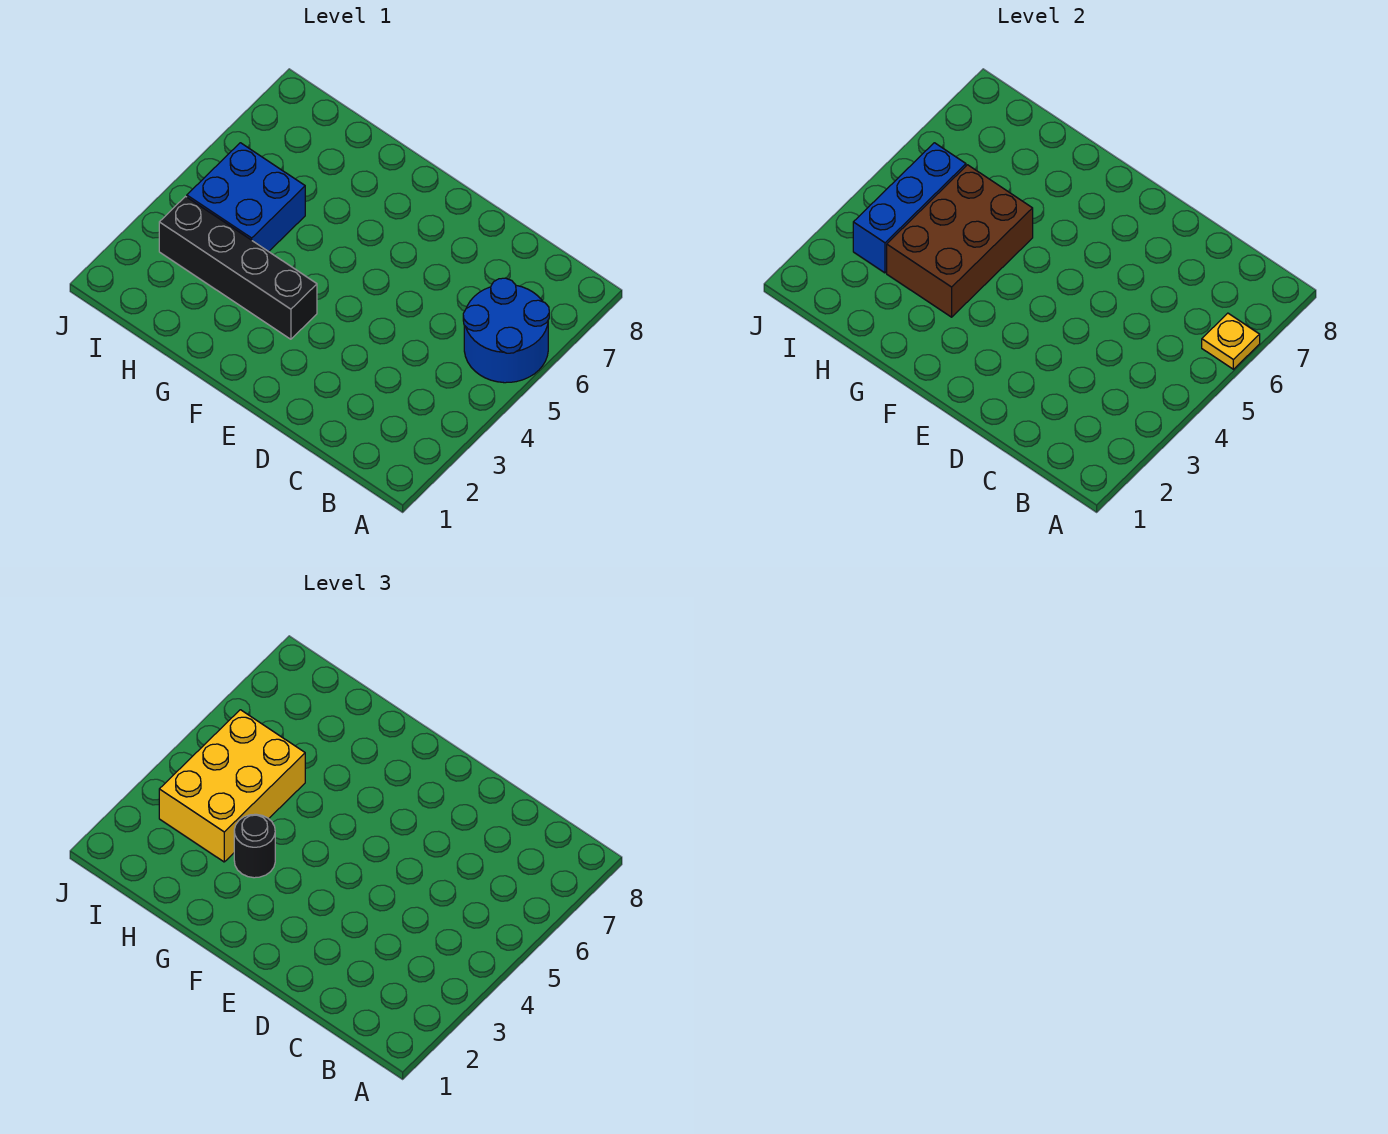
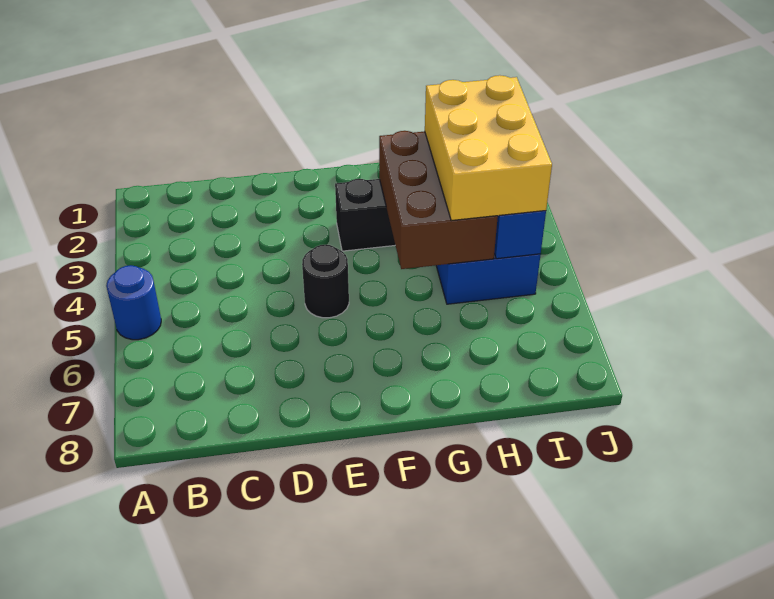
blue 2x2 round brick [463,278,549,383] -> blue 1x1 round brick [106,265,161,340]
yellow 1x1 plate [1202,313,1260,369] -> none
black 1x1 round brick [234,814,275,878] -> black 1x1 round brick moved to [302,245,349,318]

